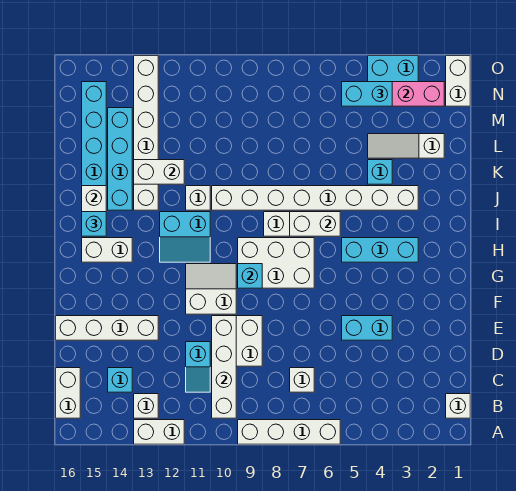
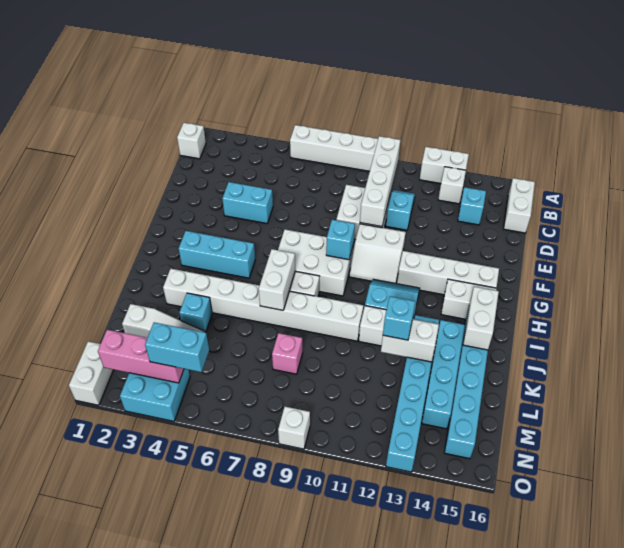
white 1x1 brick [290,368,314,392] -> white 1x1 brick moved to [278,407,310,449]
white 1x4 brick [56,316,158,340] -> white 1x4 brick moved to [397,251,499,295]
white 1x2 brick [290,212,340,236] -> white 1x2 brick turned to [259,249,295,310]
cyan 1x1 brick [82,212,106,236] -> cyan 1x1 brick moved to [383,296,415,340]
white 1x6 brick [134,56,158,210] -> cyan 1x6 brick [386,315,439,472]
none -> pink 1x1 brick [272,333,303,374]

